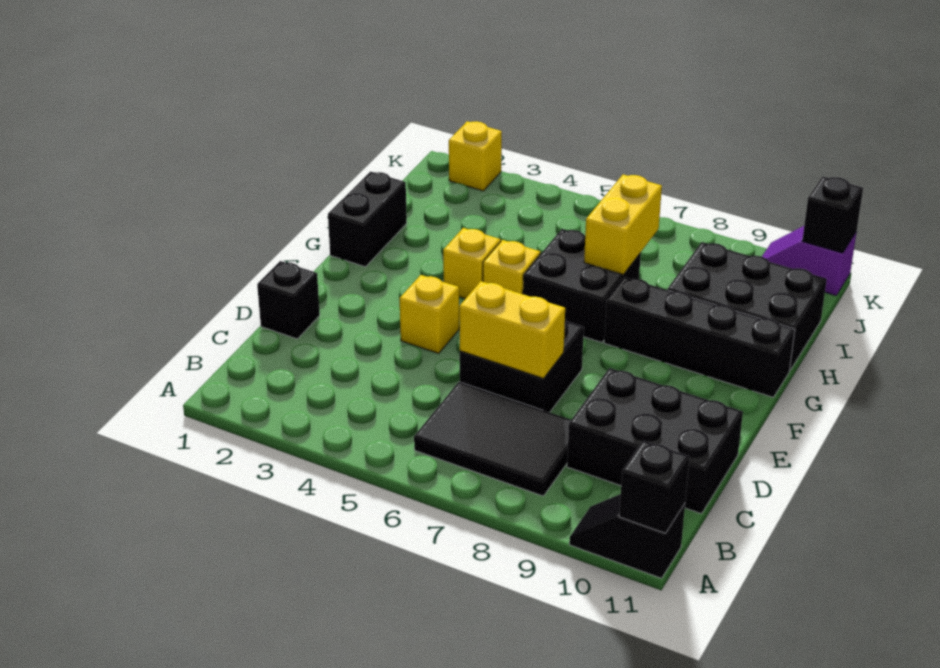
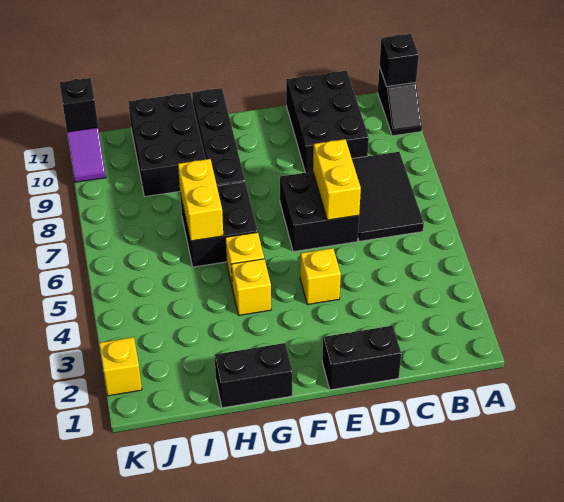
black 1x1 brick [257,261,320,339] -> black 1x2 brick [322,326,401,390]
yellow 1x2 brick [584,174,662,275] -> yellow 1x2 brick turned to [178,159,223,241]

